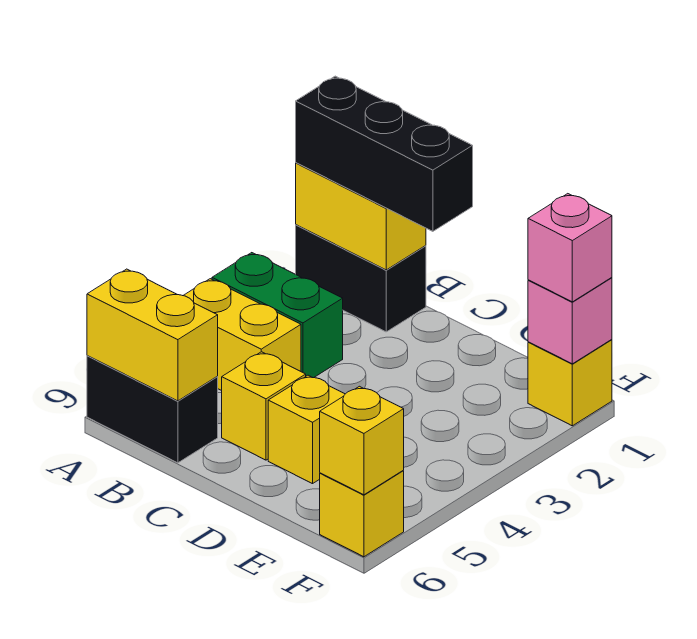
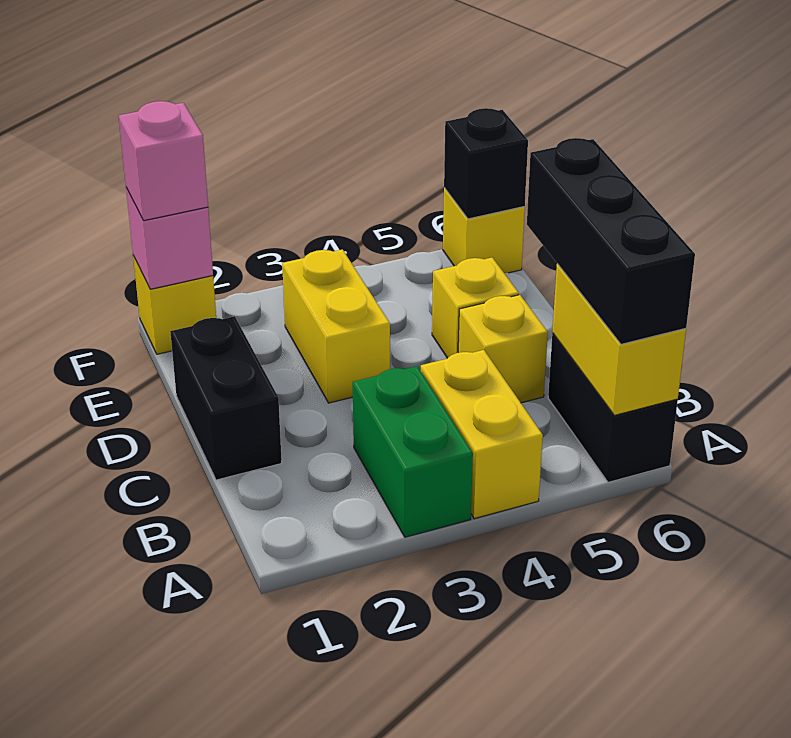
black 1x2 brick [296,225,426,332] -> black 1x2 brick moved to [170,316,282,480]
yellow 1x2 brick [296,163,426,270] -> yellow 1x2 brick moved to [282,250,390,403]
black 1x3 brick [296,76,473,231] -> black 1x3 brick moved to [527,138,695,344]
yellow 1x1 brick [320,386,404,495] -> black 1x1 brick [444,108,528,219]

